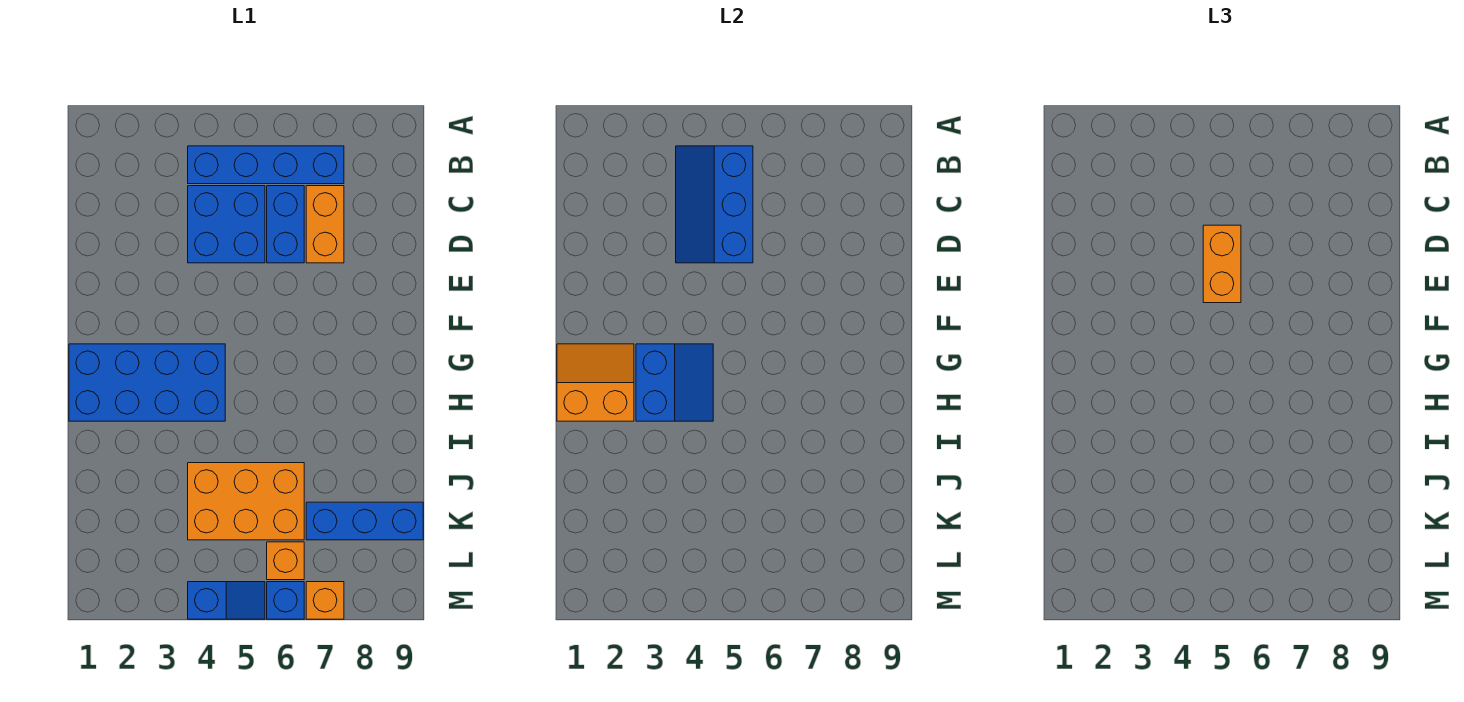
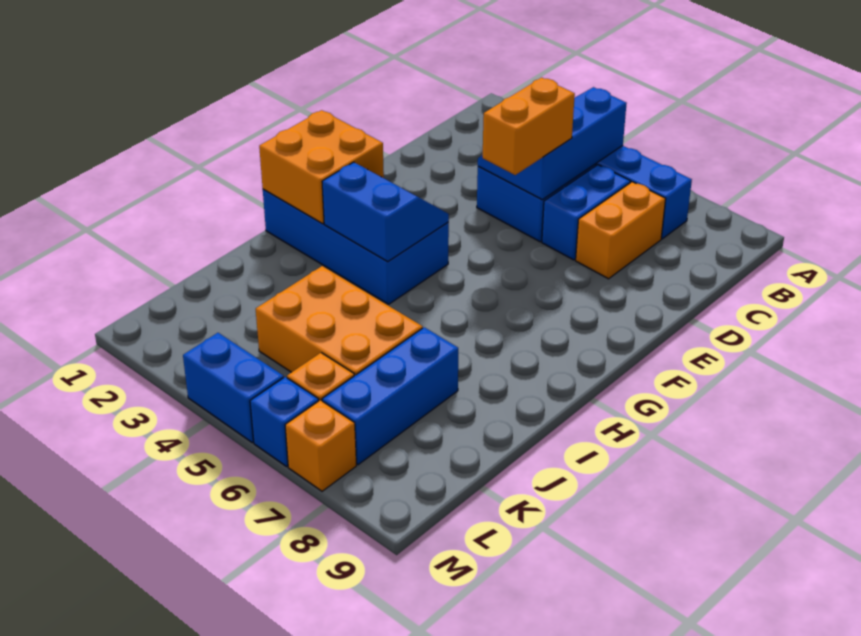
orange 2x2 slope [557,344,634,421] -> orange 2x2 brick [259,110,384,224]
blue 2x2 slope [636,344,713,421] -> blue 2x2 slope turned to [322,162,449,261]
blue 1x3 brick [306,502,423,540] -> blue 1x3 brick turned to [322,327,458,465]
blue 1x2 slope [188,582,265,619] -> blue 1x2 brick [183,333,284,443]

